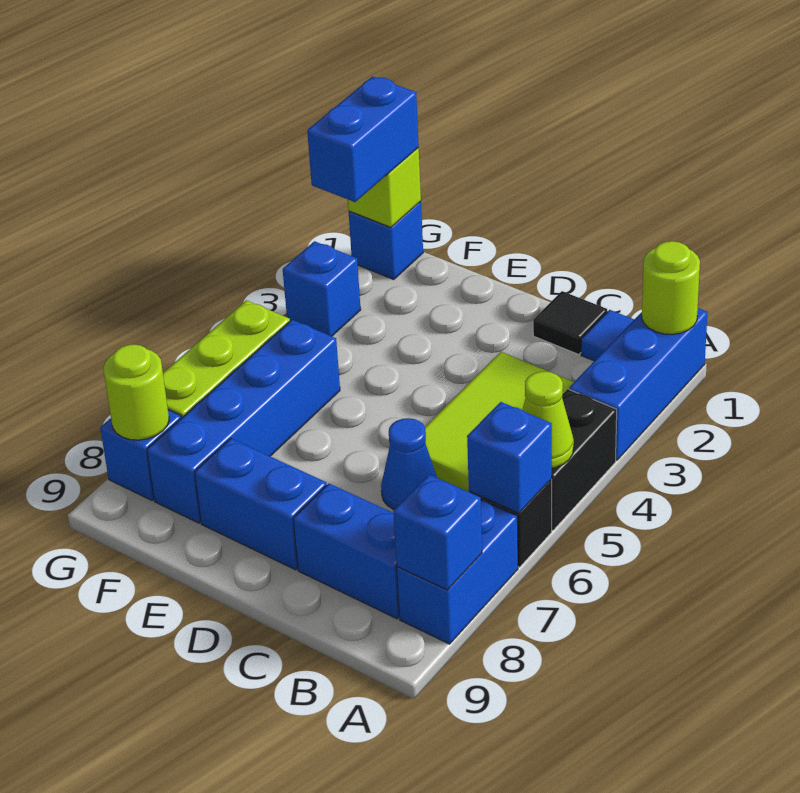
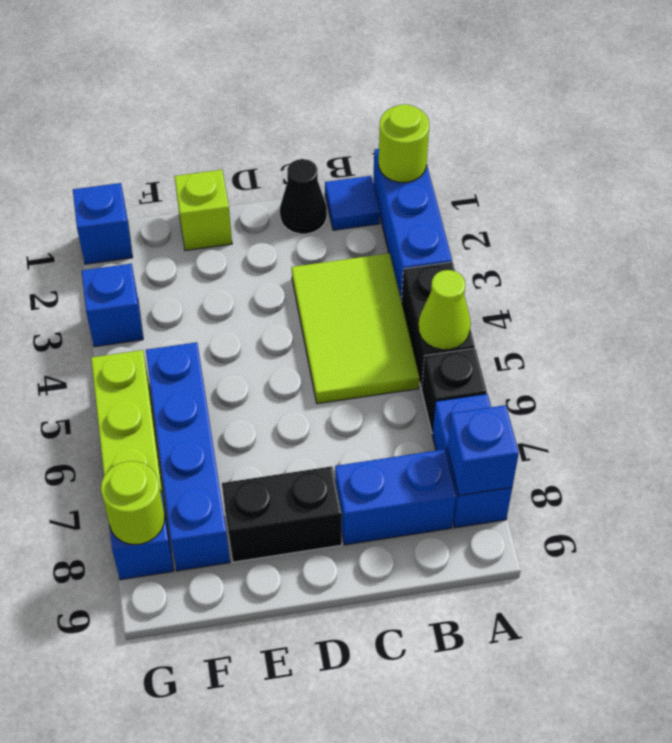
blue 1x1 brick [467,402,552,513] -> none
black 1x1 tile [533,291,607,354] -> black 1x1 cone [280,159,327,234]
blue 1x1 cone [381,418,437,510] -> none
blue 1x2 brick [195,438,327,570] -> black 1x2 brick [222,466,342,562]
lime 1x1 brick [348,148,421,227] -> lime 1x1 brick moved to [174,170,232,251]
blue 1x2 brick [307,76,419,202] -> none

